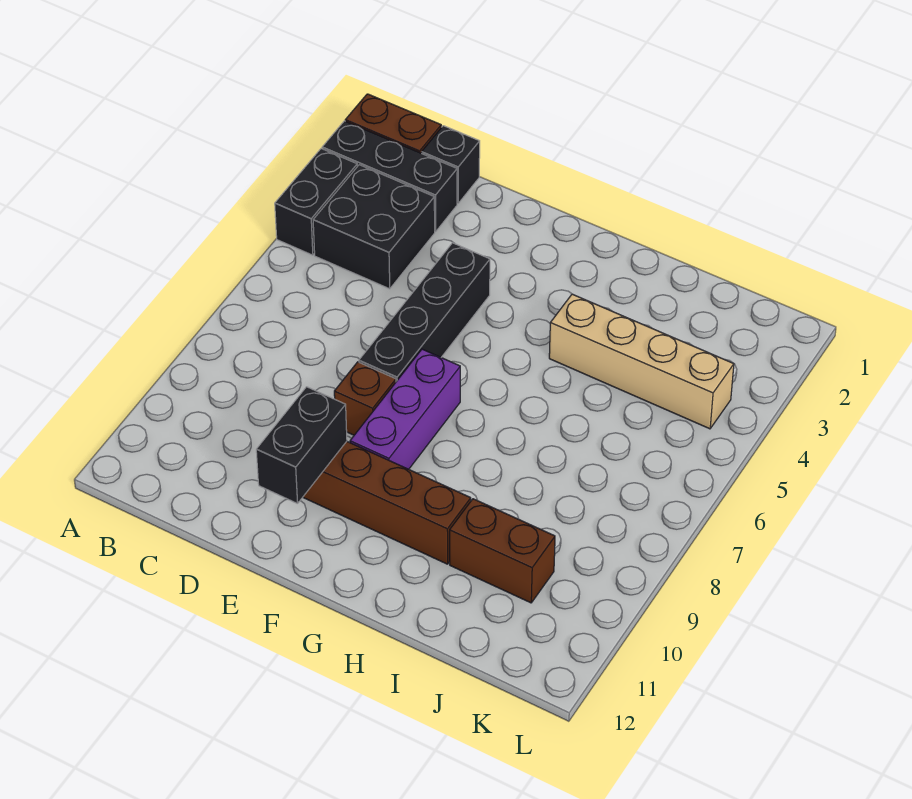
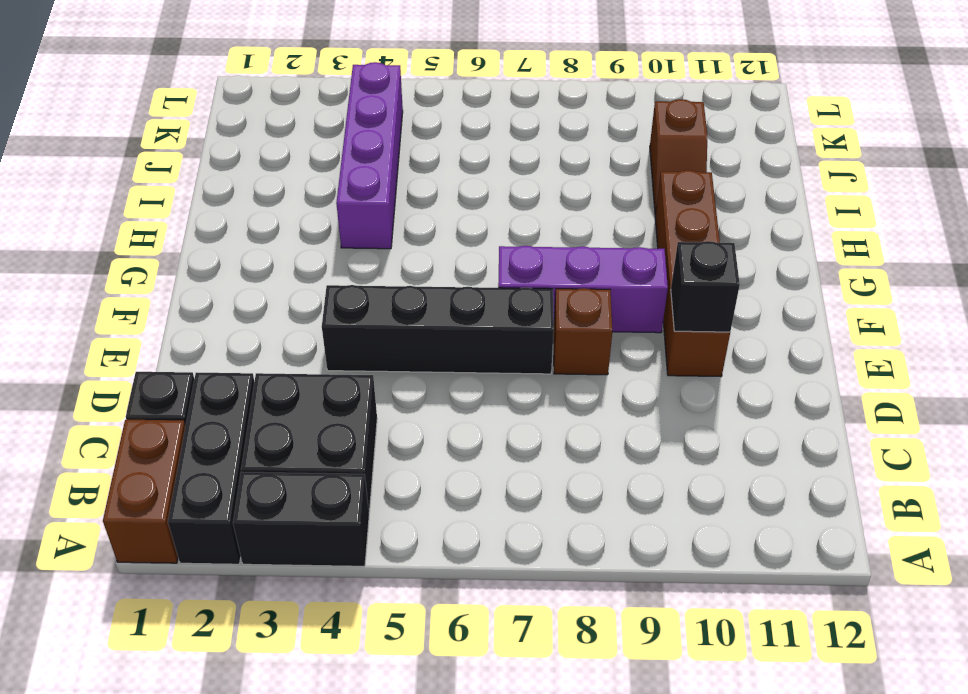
black 1x2 brick [256,387,347,504] -> black 1x1 brick [671,241,740,332]
tan 1x4 brick [549,294,734,429] -> purple 1x4 brick [336,62,403,249]
brown 1x2 brick [450,499,555,603] -> brown 1x2 slope [650,99,707,214]

